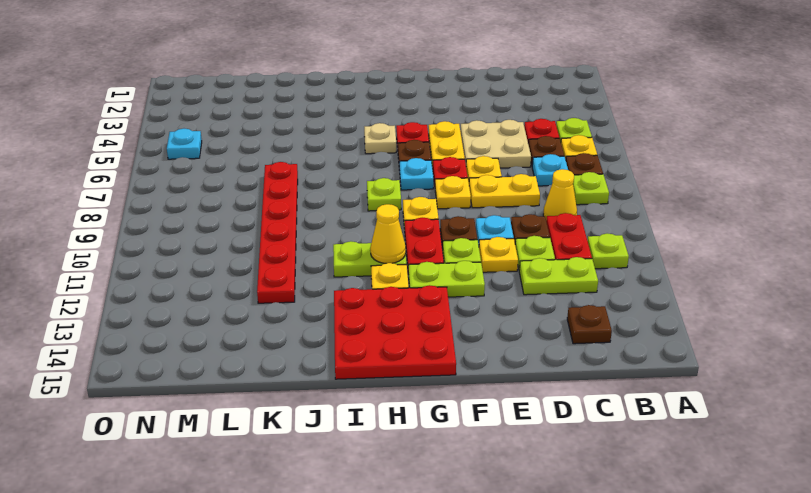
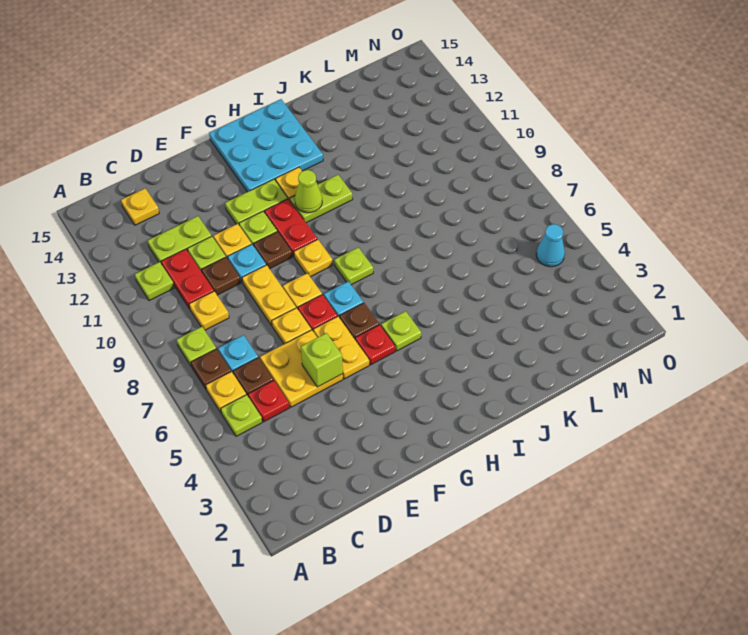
yellow 1x1 cone [543,169,577,220] -> yellow 1x1 plate [189,291,229,330]
brown 1x1 plate [567,305,612,344] -> yellow 1x1 plate [121,188,159,225]
tan 2x2 plate [460,120,531,168] -> yellow 2x2 plate [260,330,343,407]
yellow 1x2 plate [469,174,540,208] -> yellow 1x2 plate turned to [242,265,296,325]
none -> lime 1x1 brick [301,333,343,387]
red 3x3 plate [334,285,456,379] -> cyan 3x3 plate [209,99,323,192]
tan 1x1 plate [364,123,396,154] -> lime 1x1 plate [381,311,421,351]
yellow 1x1 cone [370,204,406,263] -> lime 1x1 cone [295,170,322,213]
red 1x6 plate [257,162,298,303] -> none
cyan 1x1 plate [167,129,202,159] -> cyan 1x1 cone [536,224,565,267]

